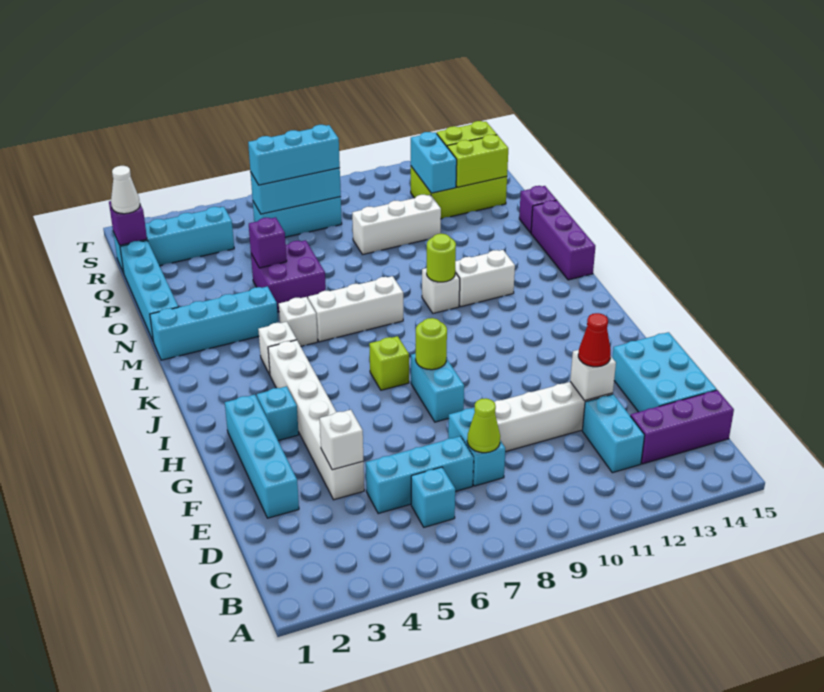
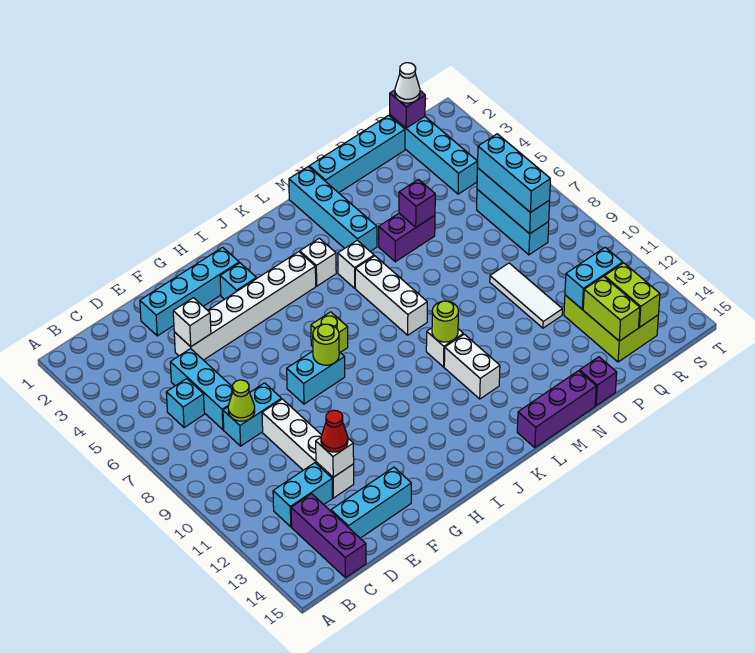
cyan 2x3 brick [612,332,717,412] -> cyan 1x3 brick [331,467,411,538]
purple 2x2 brick [251,240,326,312] -> purple 1x2 brick [379,213,435,262]
white 1x3 brick [352,195,441,255] -> white 1x3 tile [490,263,562,328]

